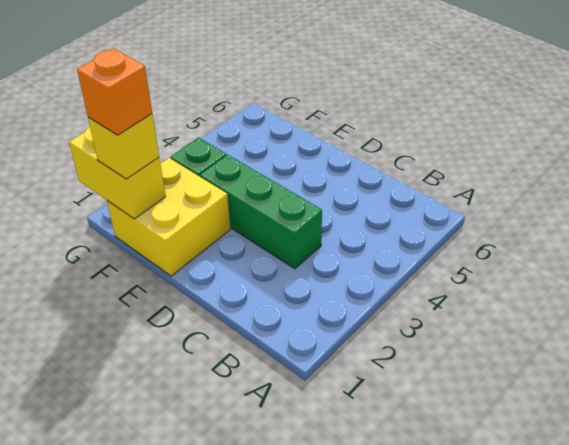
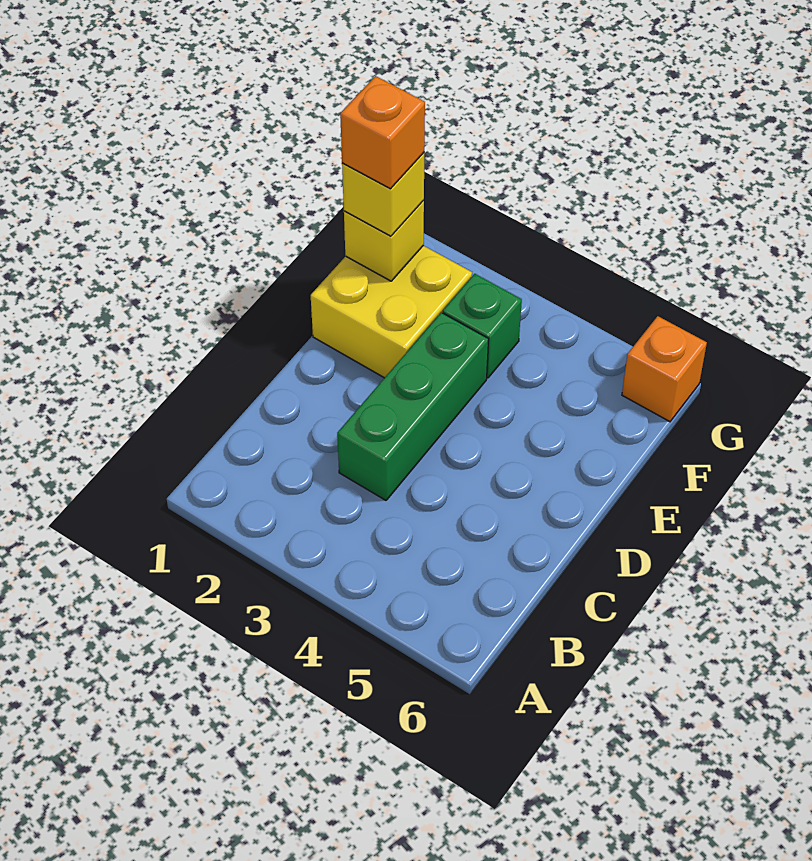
yellow 1x2 brick [69,127,166,219] -> yellow 1x1 brick [344,200,424,281]
none -> orange 1x1 brick [622,316,707,422]

